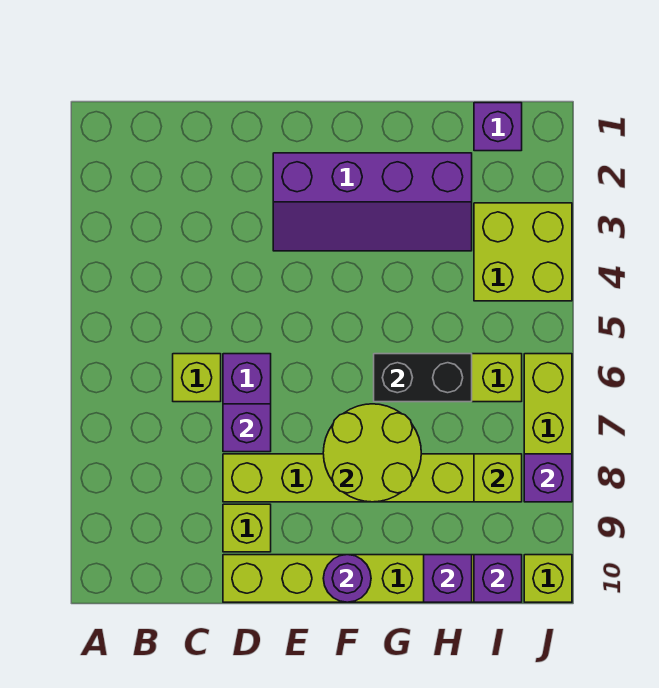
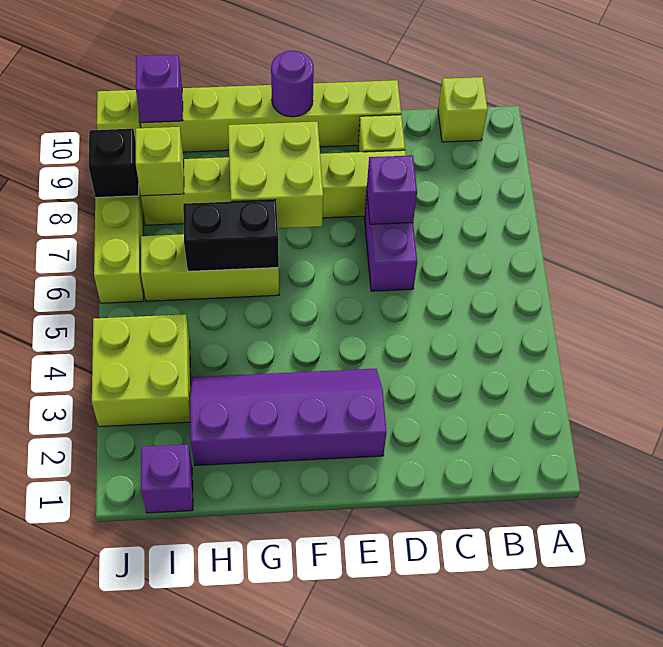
lime 1x1 brick [173,354,221,402] -> lime 1x1 brick moved to [438,77,488,142]
lime 2x2 round brick [323,404,421,502] -> lime 2x2 brick [228,122,323,228]
purple 1x1 brick [424,555,472,602] -> none
purple 1x1 brick [524,454,572,502] -> black 1x1 brick [89,129,139,198]

